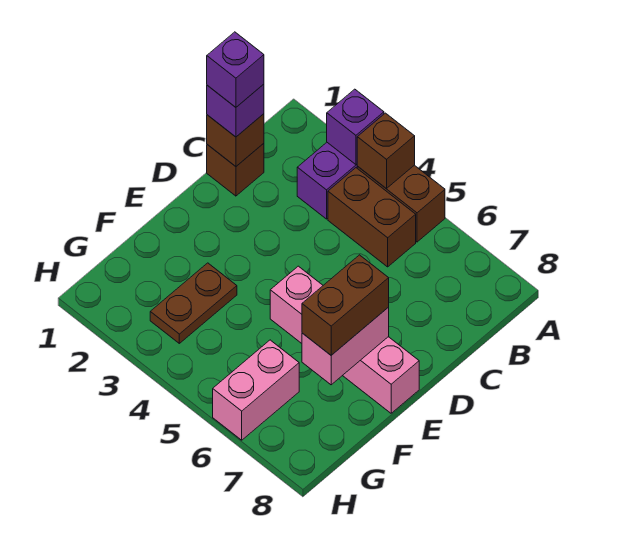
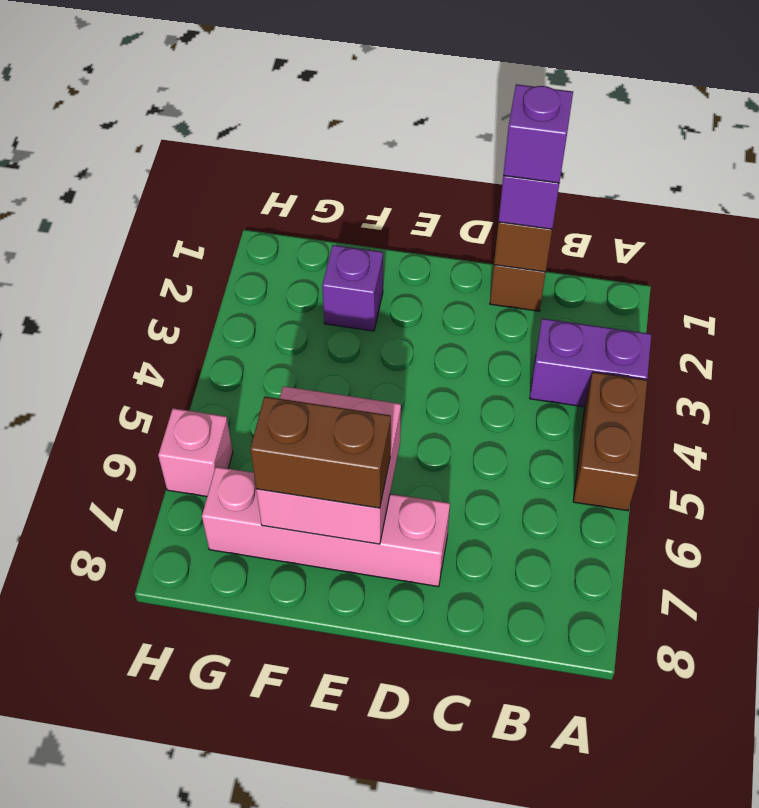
purple 1x1 brick [327,89,384,164] -> purple 1x1 brick moved to [322,245,383,331]
brown 1x1 brick [357,113,415,188] -> none
brown 1x2 brick [328,168,416,267] -> none
pink 1x4 brick [270,266,419,413] -> pink 1x4 brick turned to [202,467,450,587]
pink 1x2 brick [302,307,389,385] -> pink 2x2 brick [256,386,401,544]
brown 1x2 plate [150,263,237,343] -> none
pink 1x2 brick [213,340,299,440] -> pink 1x1 brick [158,408,233,496]

